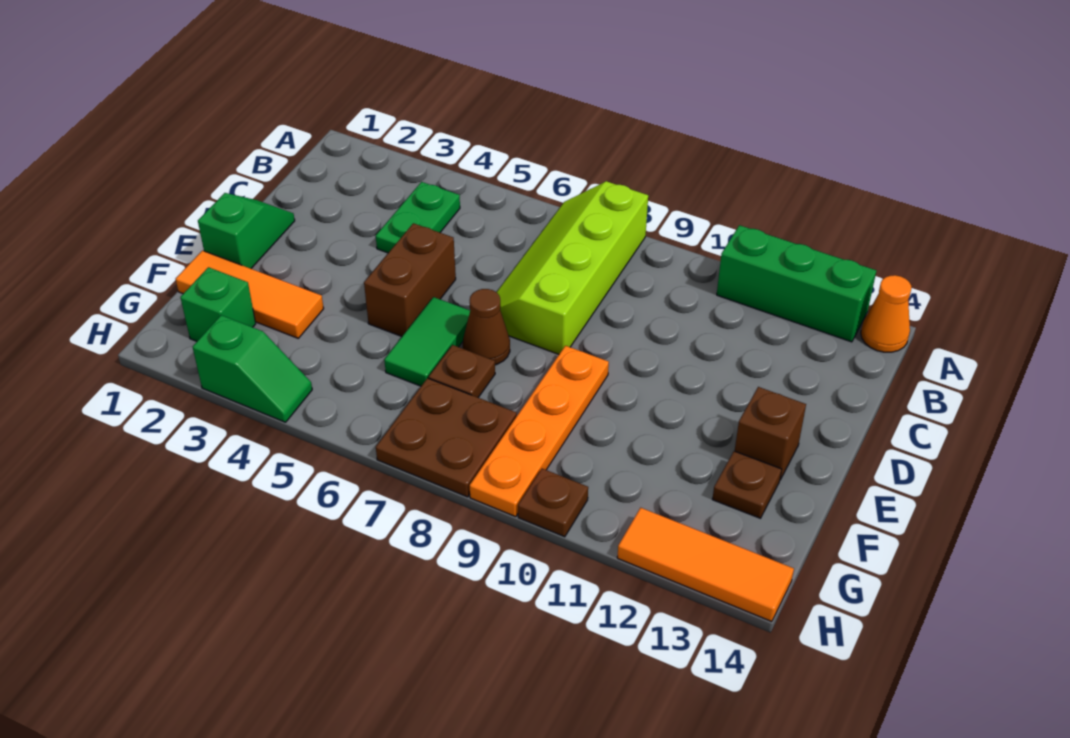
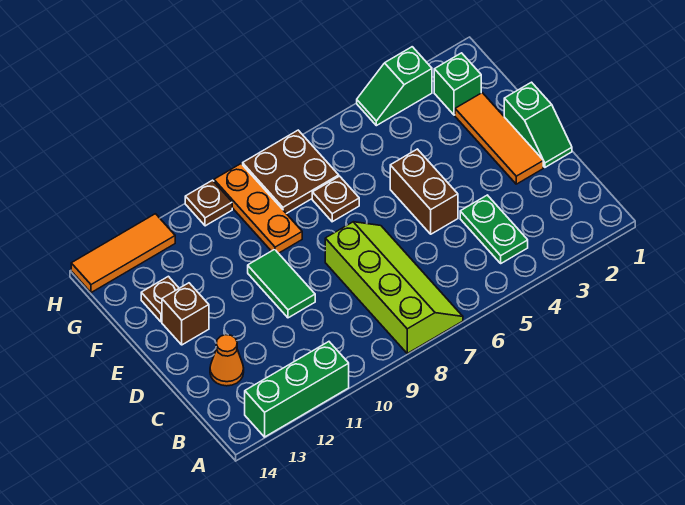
orange 1x1 cone [861,275,911,352] -> orange 1x1 cone moved to [210,335,244,386]
green 1x2 tile [384,297,470,386] -> green 1x2 tile moved to [248,249,315,318]
brown 1x1 cone [463,289,510,365] -> none
orange 1x4 plate [470,346,609,517] -> orange 1x3 plate [214,164,302,253]
orange 1x3 tile [176,251,324,338] -> orange 1x3 tile turned to [455,93,543,184]

